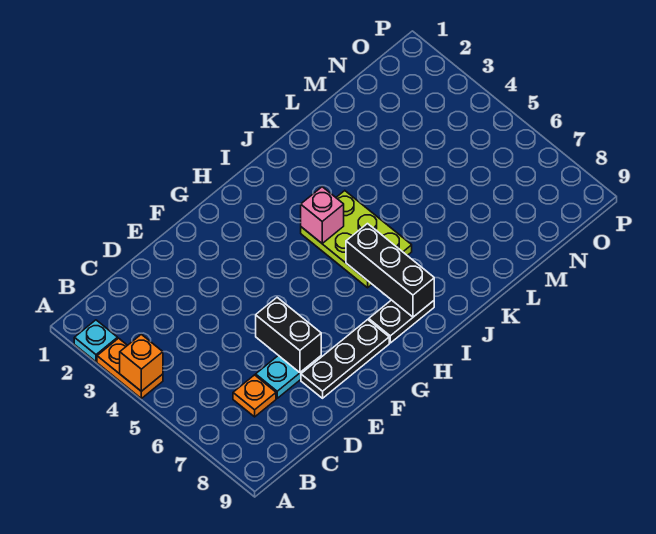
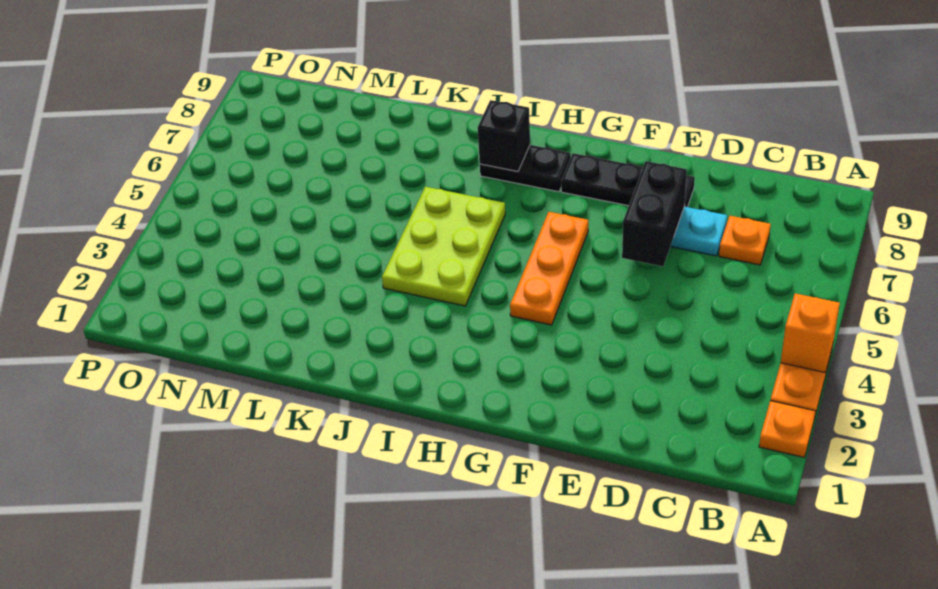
cyan 1x1 plate [74,320,118,362] -> orange 1x1 plate [759,401,816,457]
none -> orange 1x3 plate [510,212,588,325]
pink 1x1 brick [301,187,344,243] -> none
black 1x3 brick [346,224,434,317] -> black 1x1 brick [478,100,530,172]

